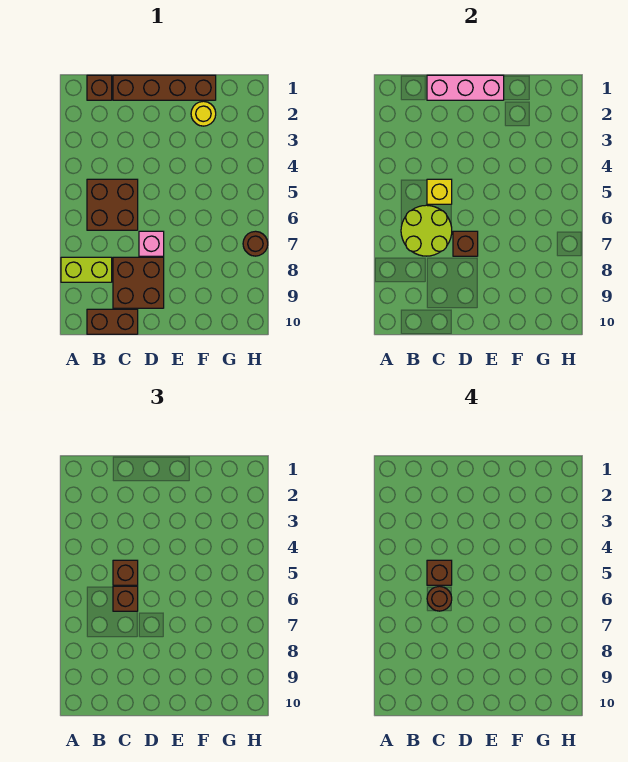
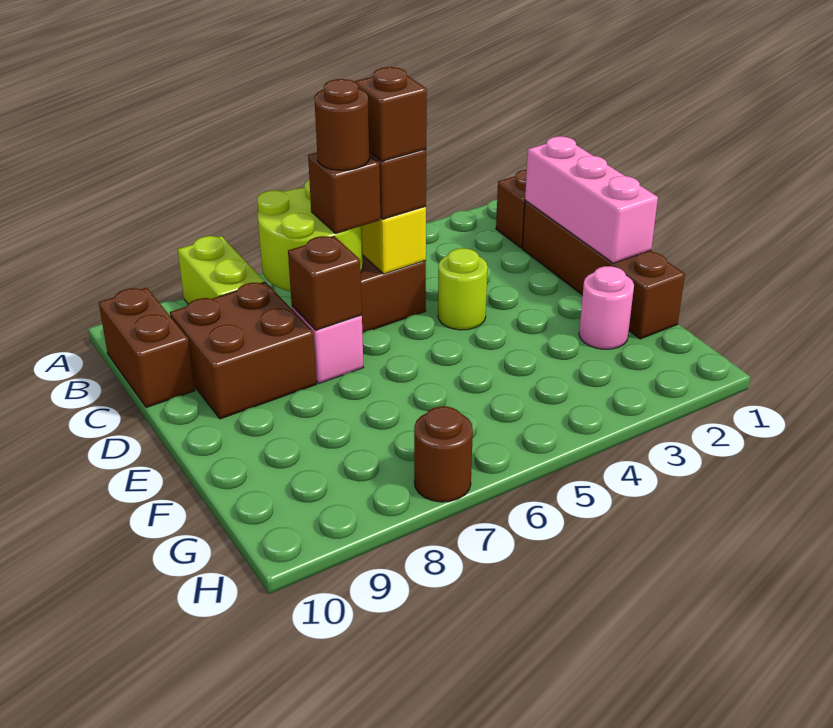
none -> lime 1x1 round brick [438,248,488,330]
yellow 1x1 round brick [191,101,216,126] -> pink 1x1 round brick [579,266,634,349]

